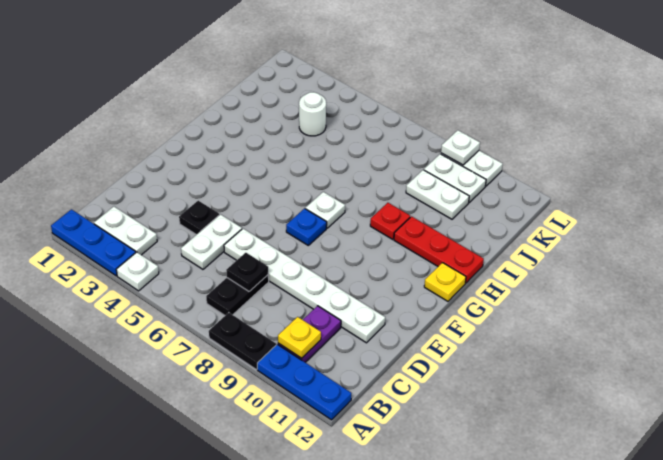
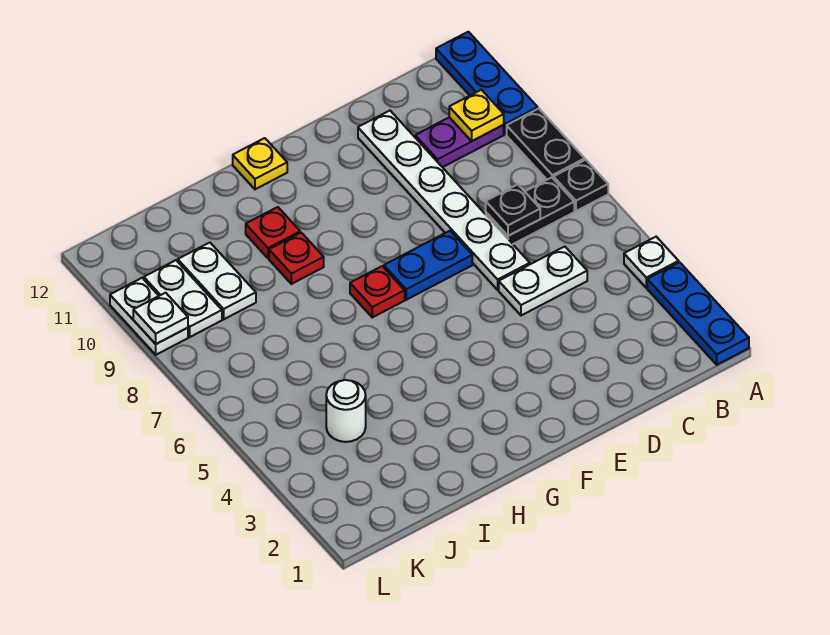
white 1x2 plate [94,207,157,255] -> none
black 1x1 plate [179,201,219,235] -> black 1x1 plate moved to [554,160,608,211]
blue 1x1 plate [286,208,327,245] -> blue 1x2 plate [384,231,472,300]
white 1x1 plate [305,192,345,228] -> red 1x1 plate [350,266,405,317]
red 1x3 plate [394,216,484,283] -> red 1x1 plate [246,207,300,258]

